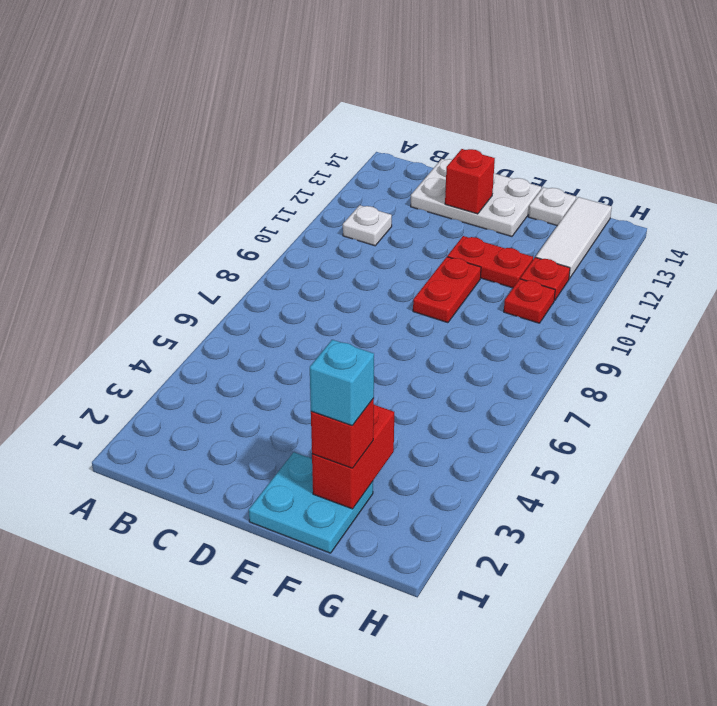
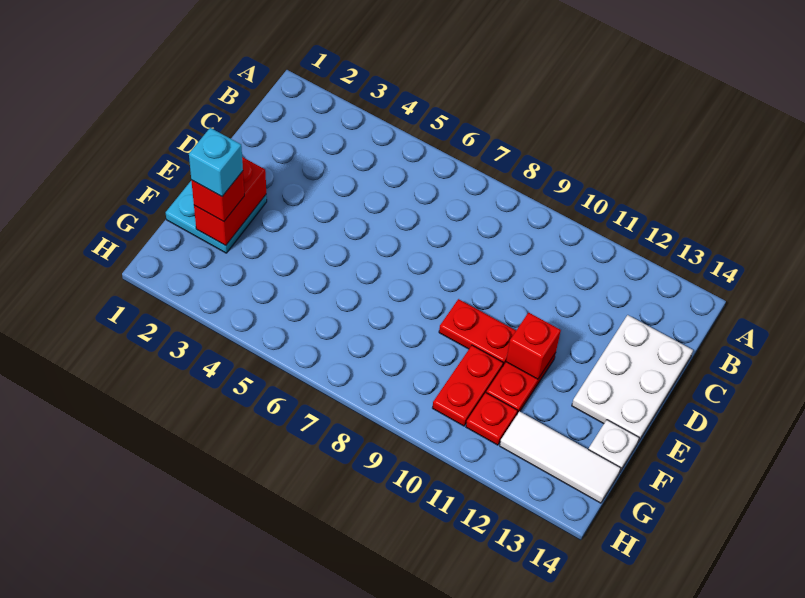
white 1x1 plate [343,205,392,246] -> none
red 1x1 brick [445,149,495,214] -> red 1x1 brick moved to [506,313,561,379]
red 1x2 brick [312,405,394,509] -> red 1x2 brick turned to [194,157,266,246]
red 1x1 plate [504,279,555,323] -> red 1x2 plate [433,345,503,426]

